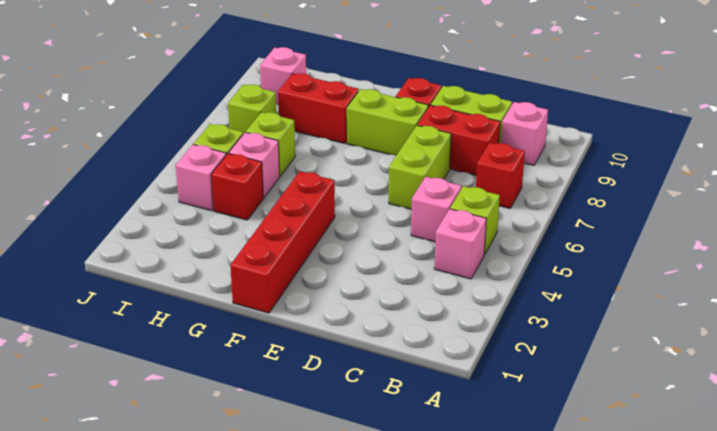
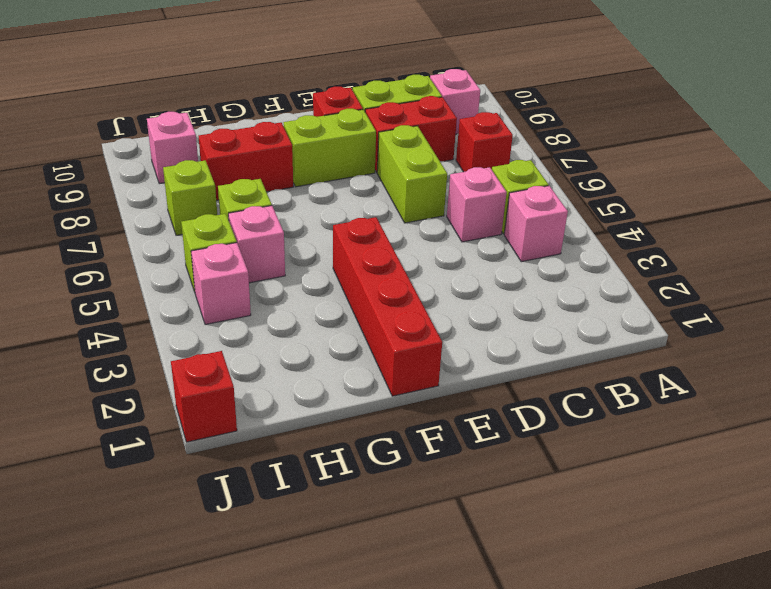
red 1x1 brick [211,153,263,220] -> red 1x1 brick moved to [171,351,237,442]

